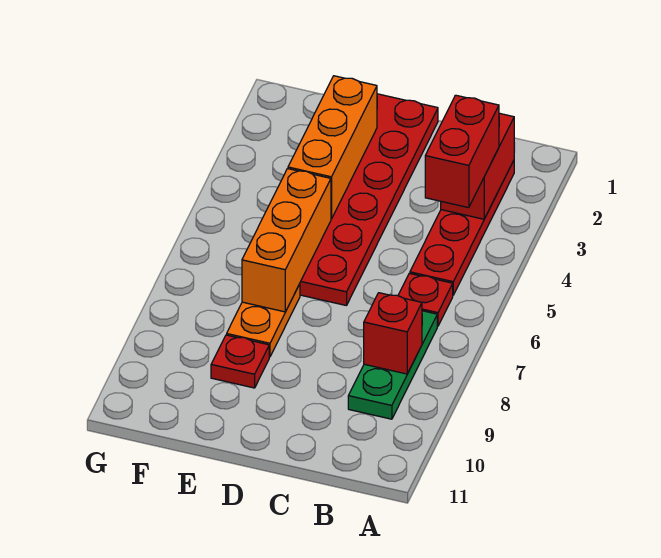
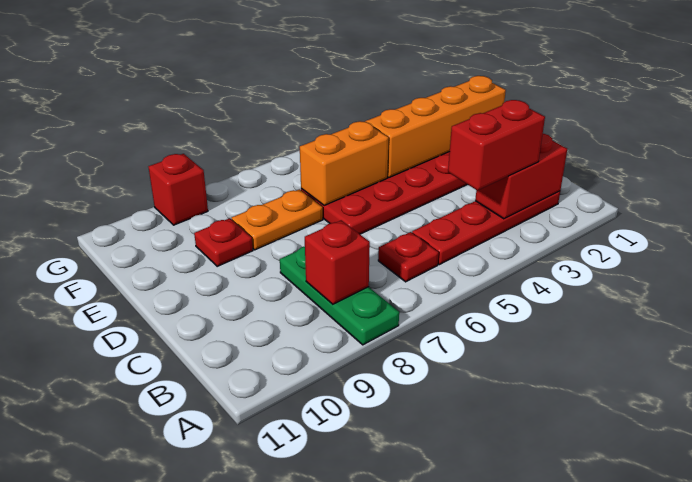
green 1x3 plate [348,311,437,419] -> green 1x3 plate turned to [280,246,399,345]
orange 1x3 brick [288,76,377,219] -> orange 1x4 brick [365,76,506,177]
orange 1x3 brick [242,169,331,312] -> orange 1x2 brick [300,121,389,205]
none -> red 1x1 brick [149,154,208,225]

